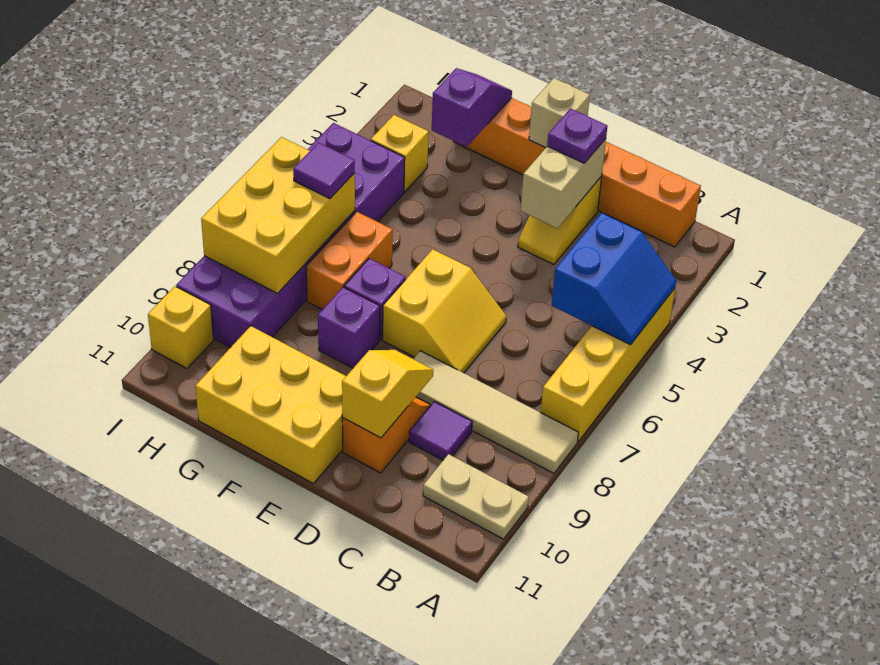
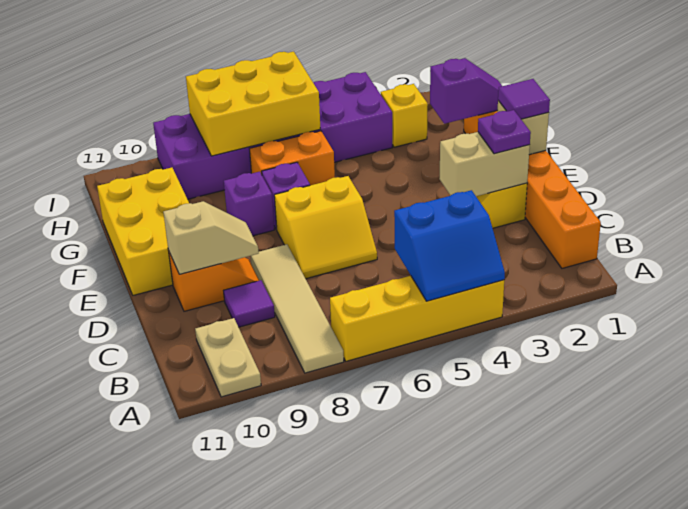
yellow 1x2 slope [342,350,433,438] -> tan 1x2 slope [163,201,259,274]
purple 1x1 tile [293,142,355,199] -> purple 1x1 tile moved to [498,79,550,119]
yellow 1x1 brick [148,286,213,368] -> none

